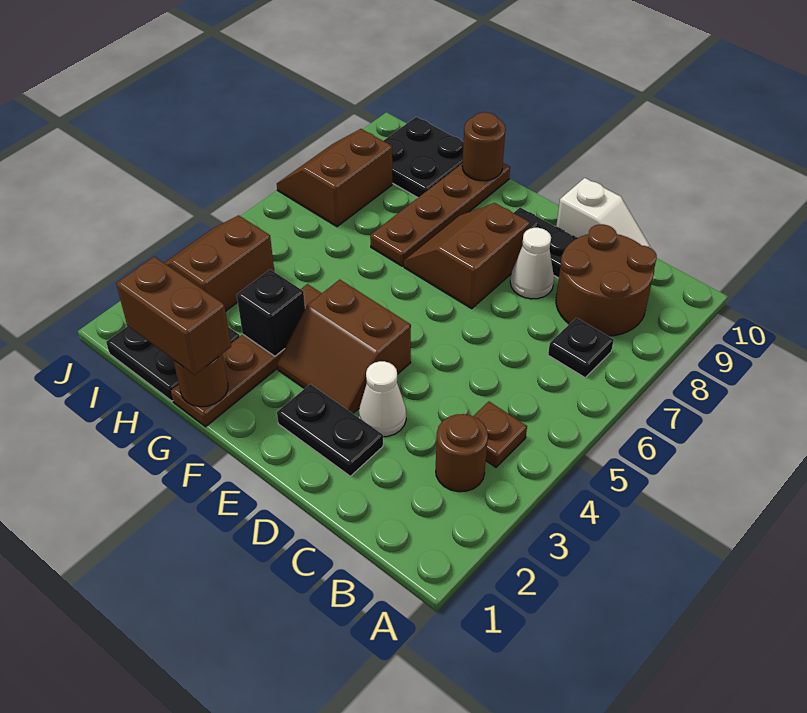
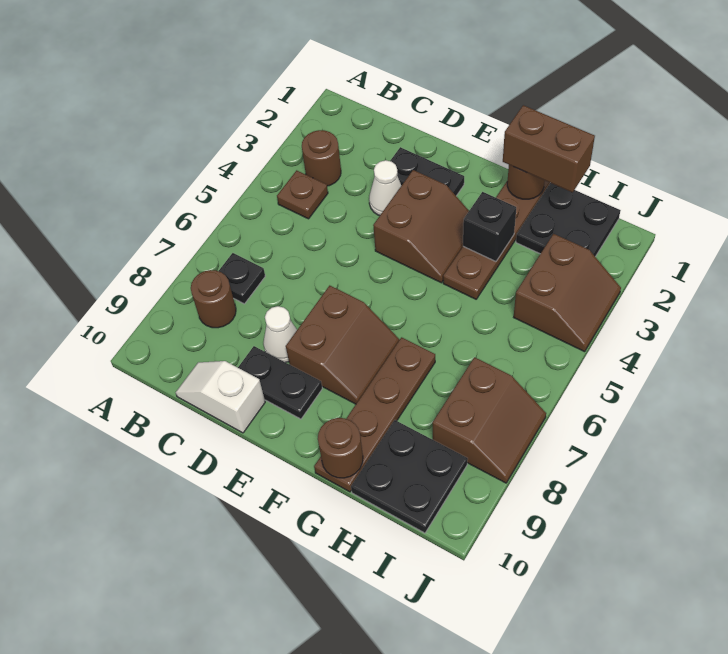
brown 2x2 round brick [556,224,657,336] -> brown 1x1 round brick [191,270,236,328]
brown 2x2 slope [277,280,411,413] -> brown 2x2 slope turned to [373,170,469,283]

